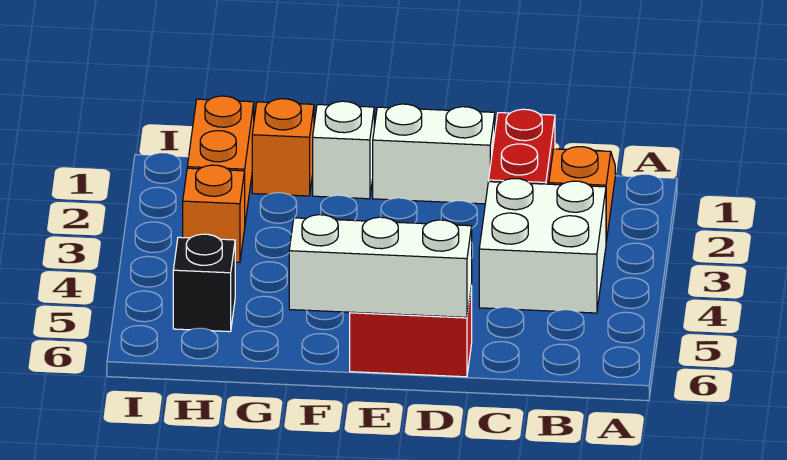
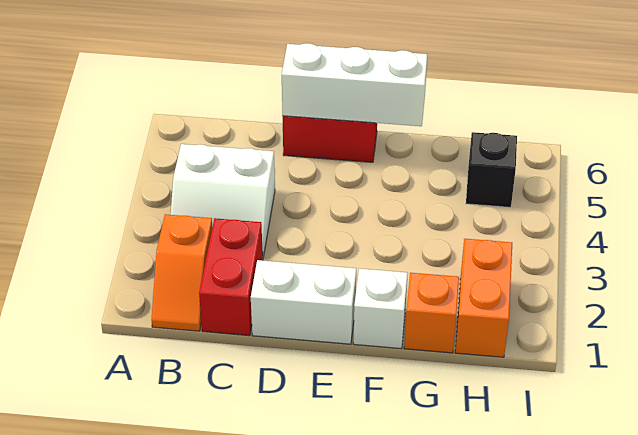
white 2x2 brick [479,179,606,313] -> white 2x2 slope [171,144,275,257]
orange 1x1 brick [183,165,245,262] -> none

